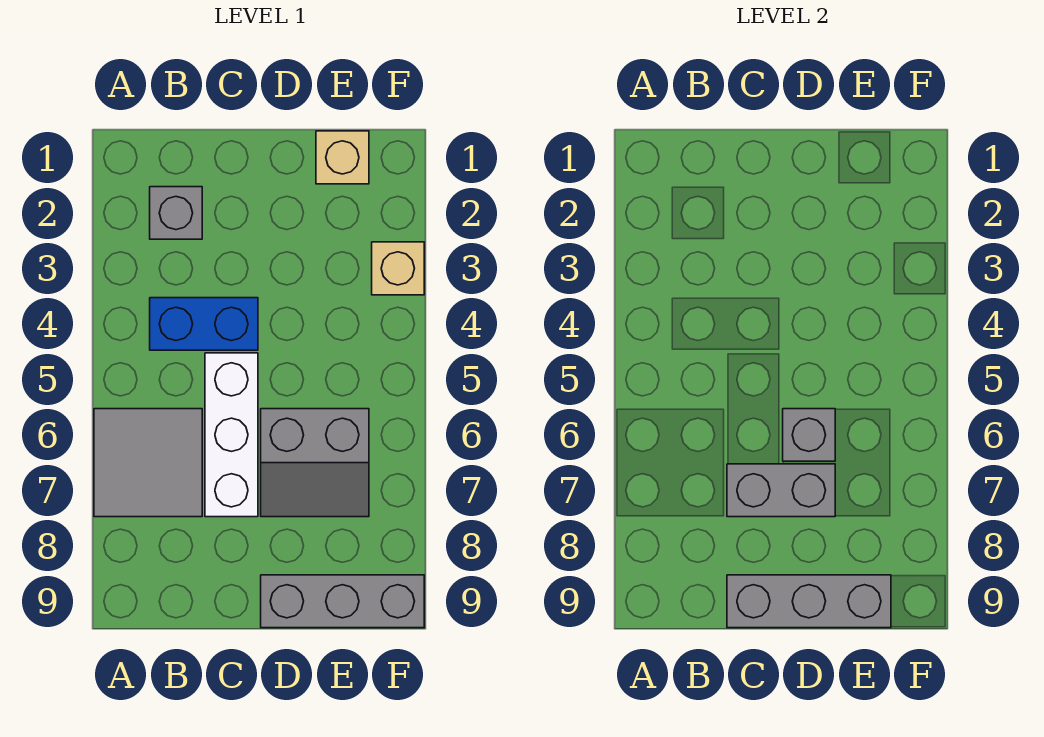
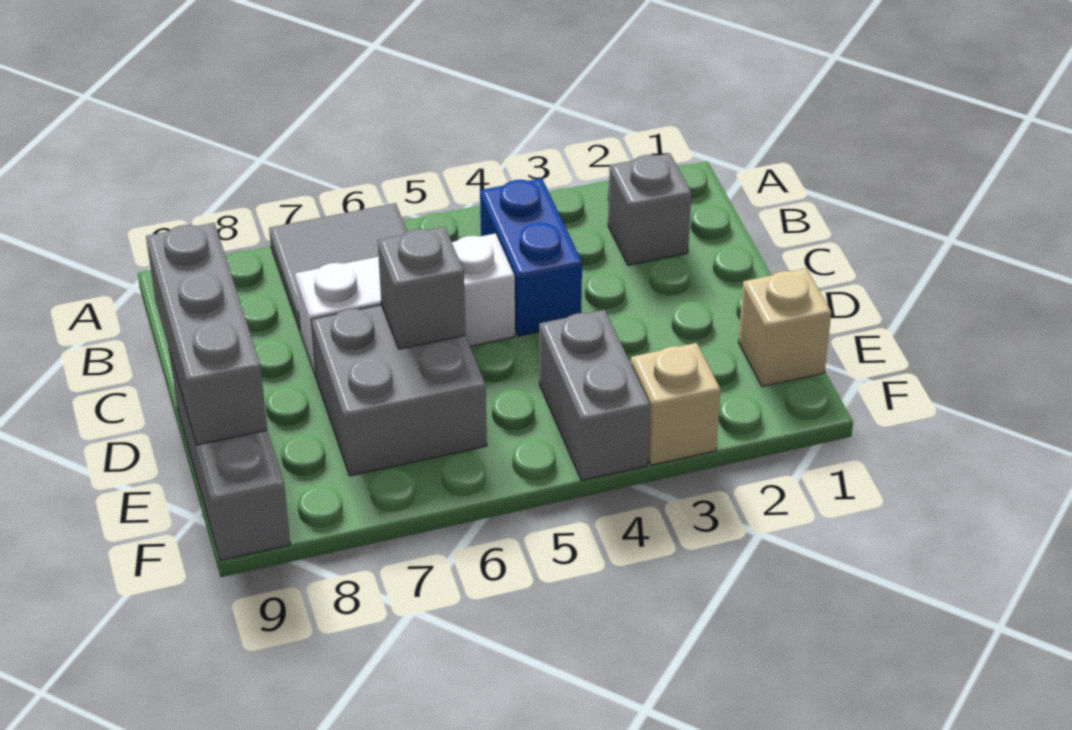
grey 1x2 brick [727,464,835,517] -> grey 1x2 brick moved to [539,310,650,481]
grey 2x2 slope [261,409,369,517] -> grey 2x2 brick [311,305,487,476]

